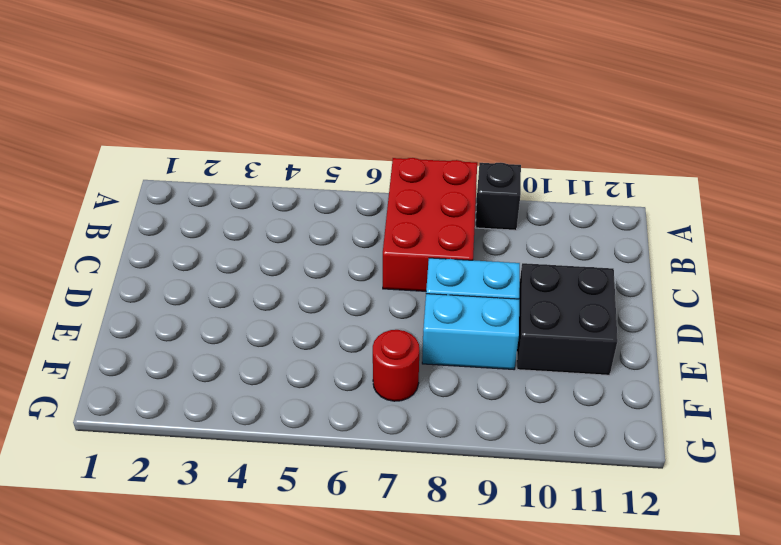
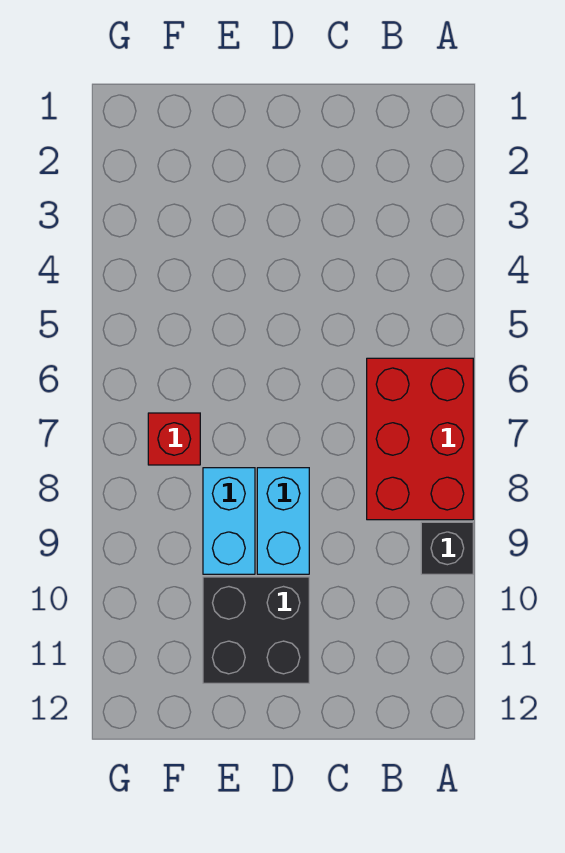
red 2x3 brick [383,158,477,291] -> red 2x3 brick turned to [367,358,473,520]
red 1x1 round brick [373,330,419,401] -> red 1x1 brick [148,413,200,465]

